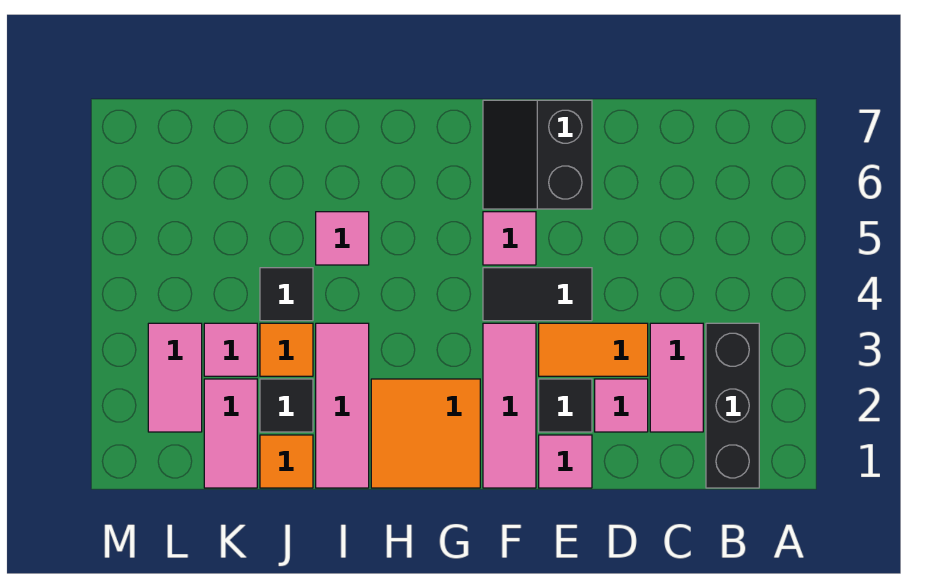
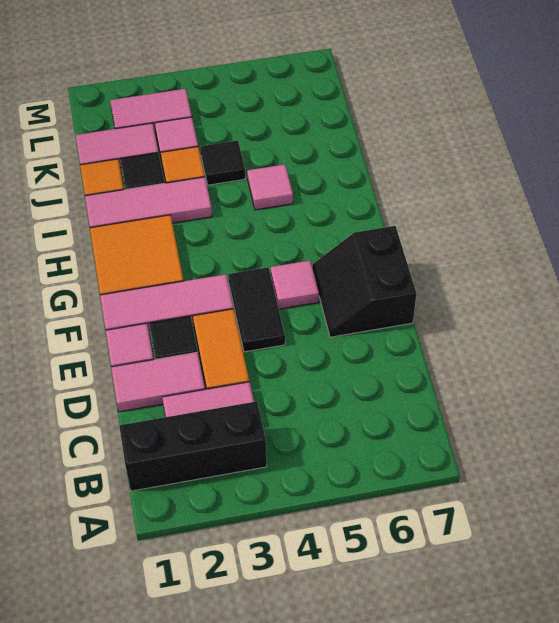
pink 1x1 tile [595,379,648,432] -> pink 1x2 tile [111,352,205,412]
black 2x2 slope [483,100,592,209] -> black 2x2 slope turned to [312,226,416,337]

